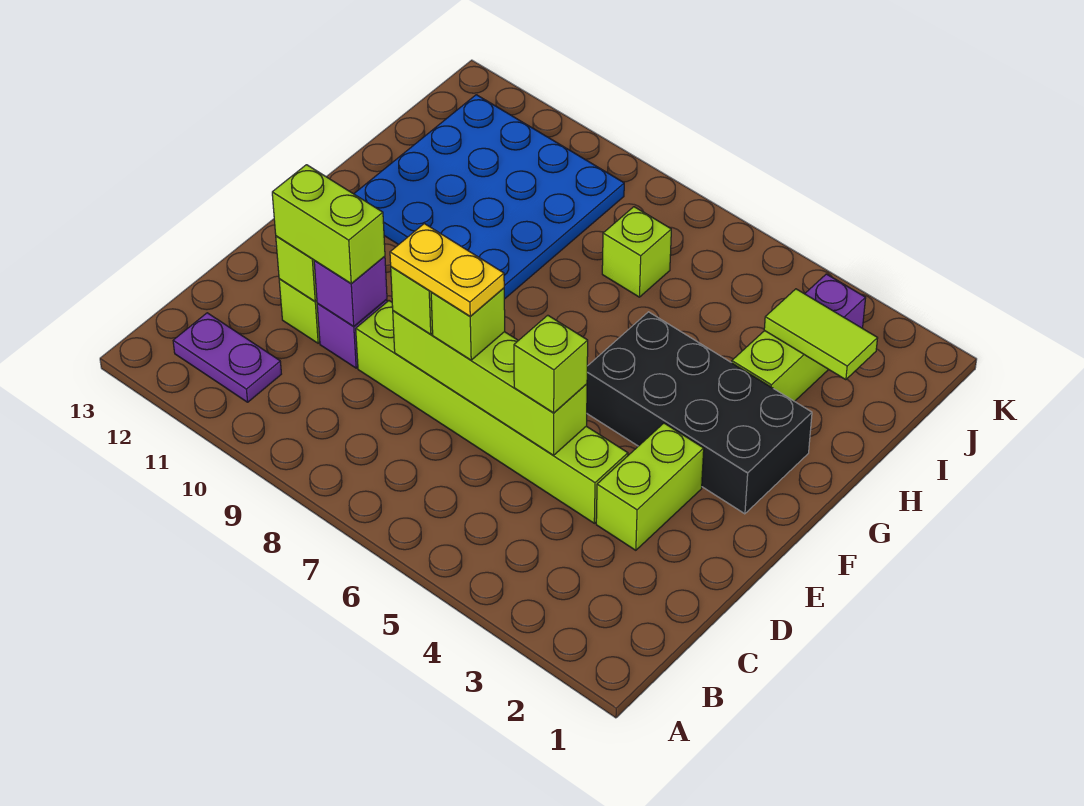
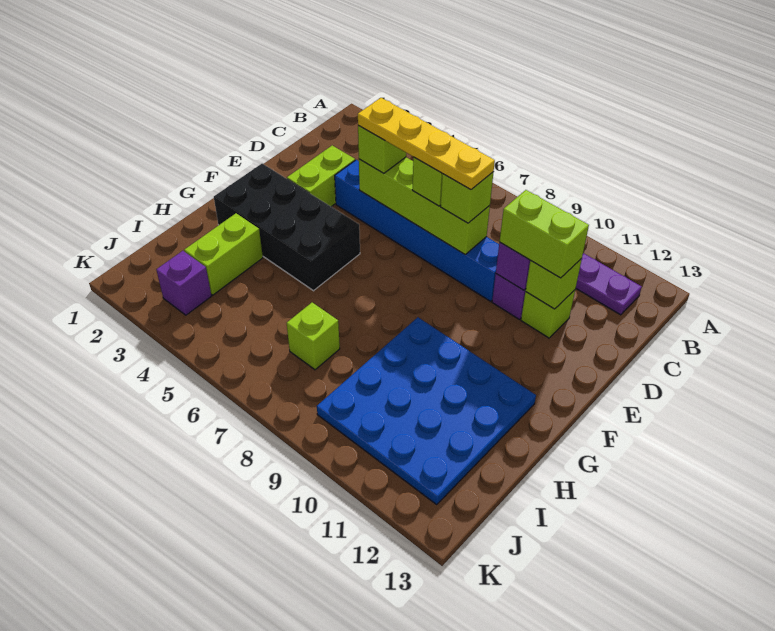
lime 1x6 brick [356,301,628,523] -> blue 1x6 brick [335,160,499,301]
yellow 1x2 plate [390,224,504,316] -> yellow 1x4 plate [358,98,495,190]
lime 1x2 tile [764,289,878,380] -> none

